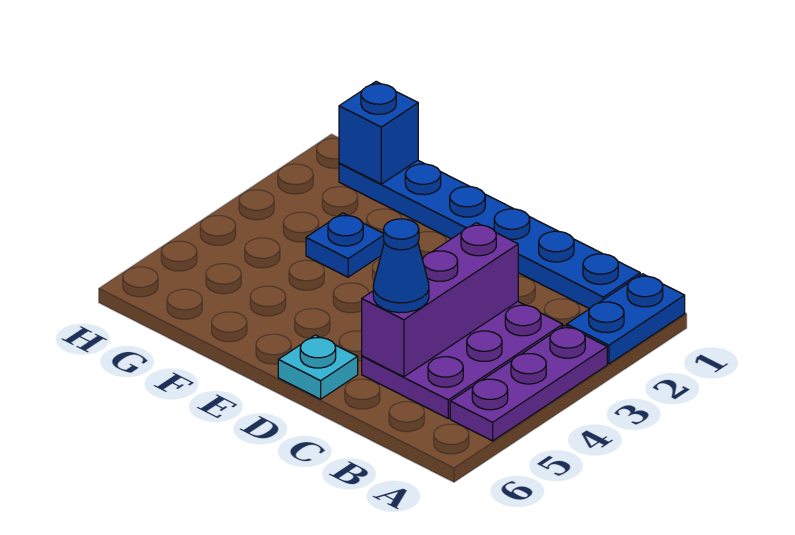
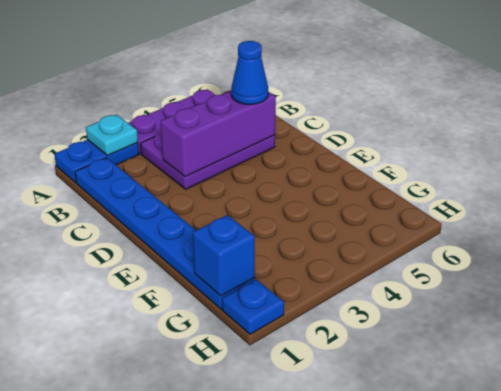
cyan 1x1 plate [278,335,358,399] -> cyan 1x1 plate moved to [86,115,138,155]
blue 1x1 plate [306,213,384,277] -> blue 1x1 plate moved to [222,279,284,334]

